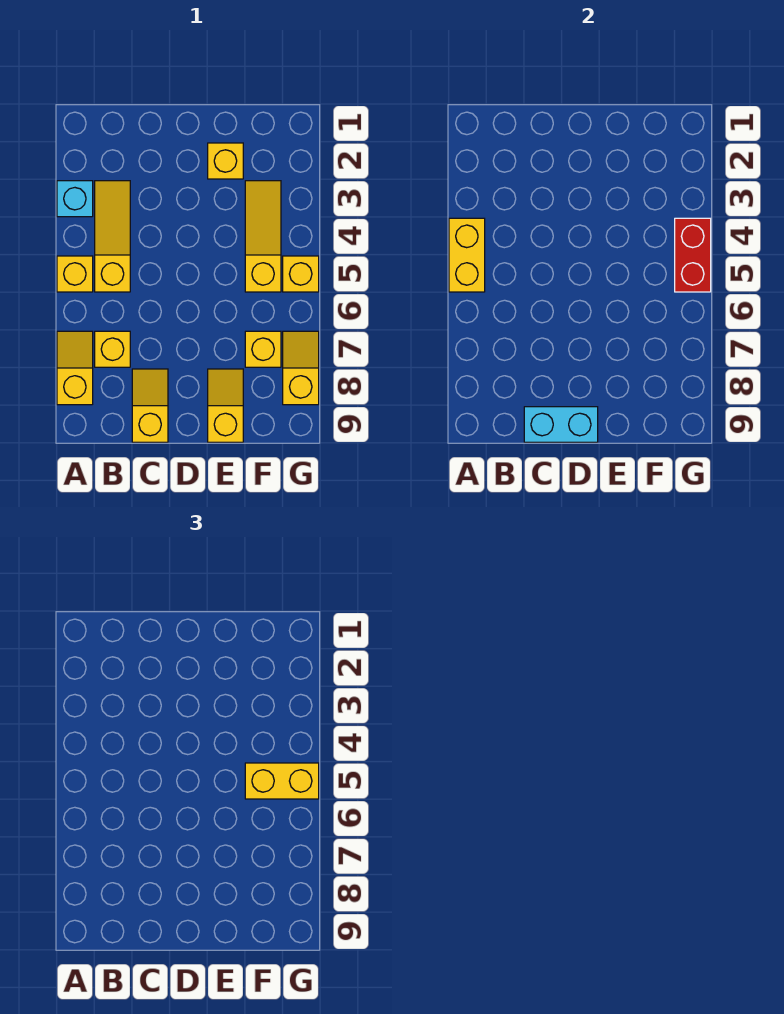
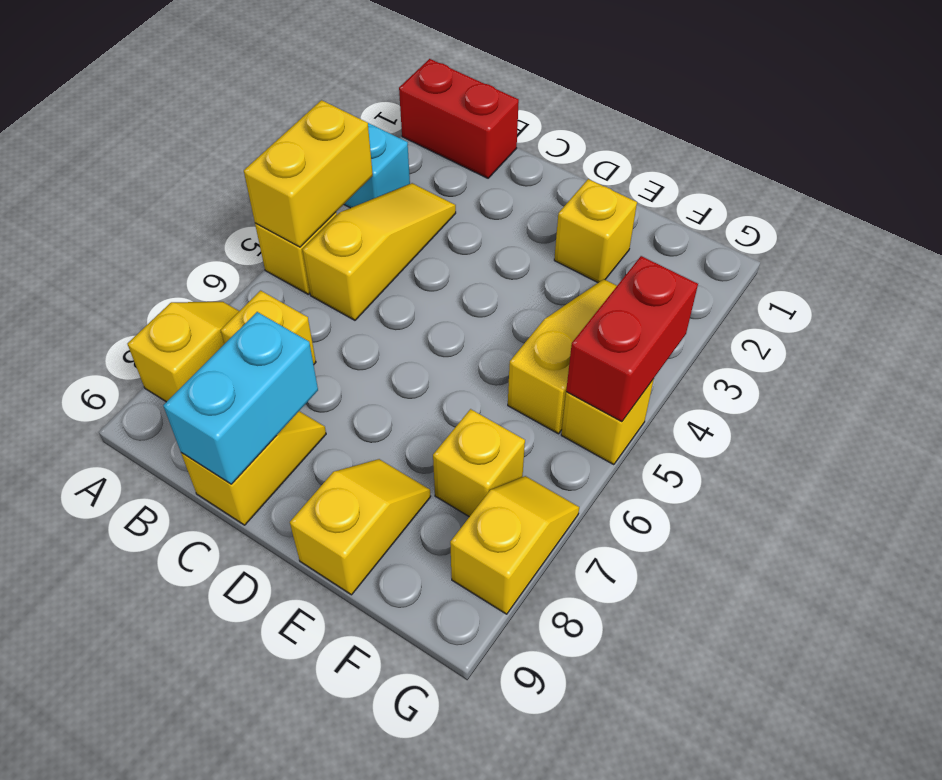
none -> red 1x2 brick [399,59,519,178]
cyan 1x2 brick [524,407,598,442] -> cyan 1x2 brick turned to [163,312,318,484]
yellow 1x2 brick [245,763,319,799] -> none

